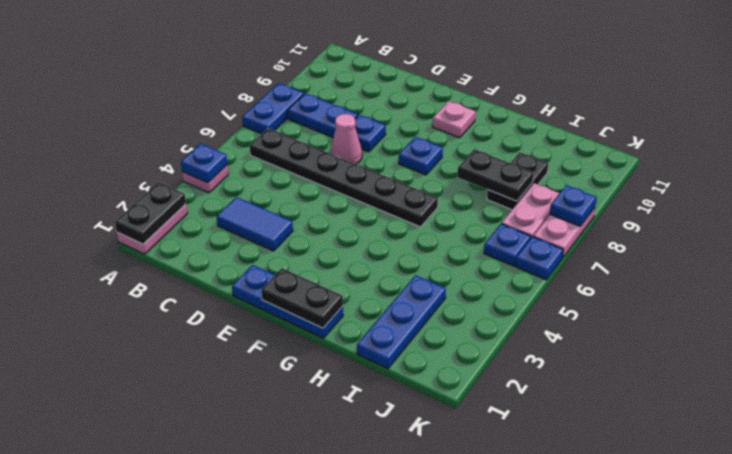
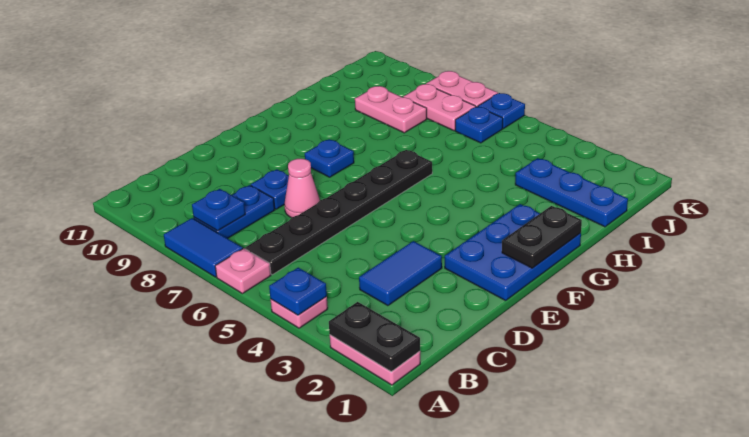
blue 1x2 plate [242,83,304,134] -> blue 1x2 tile [164,218,243,277]
blue 1x3 plate [232,265,343,338] -> blue 2x3 plate [445,204,581,301]
pink 1x1 plate [433,101,476,138] -> pink 1x1 plate moved to [215,248,271,294]
black 1x2 plate [458,149,533,201] -> none
black 1x2 plate [487,152,548,210] -> pink 1x2 plate [355,86,427,133]
blue 1x1 plate [550,185,596,226] -> blue 1x1 plate moved to [192,189,245,231]

